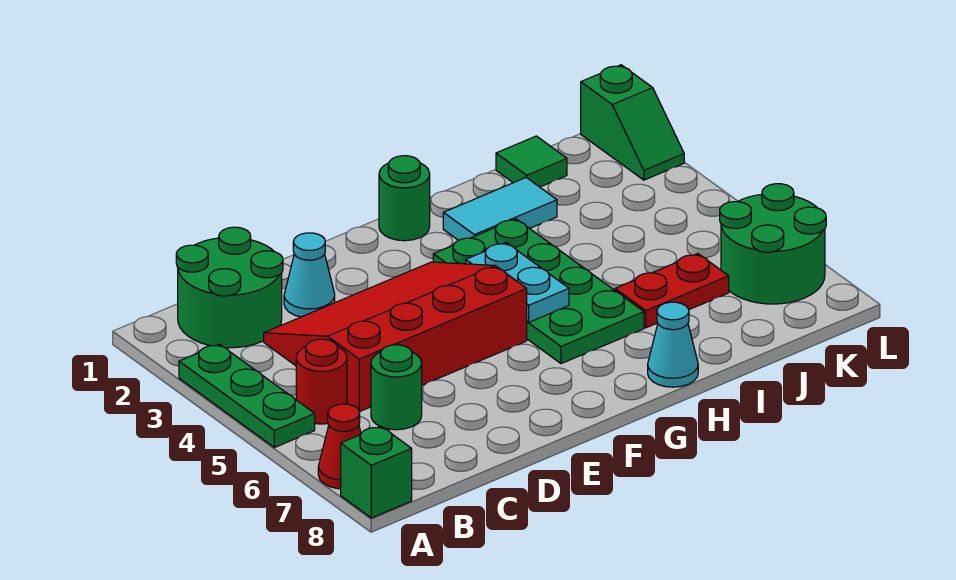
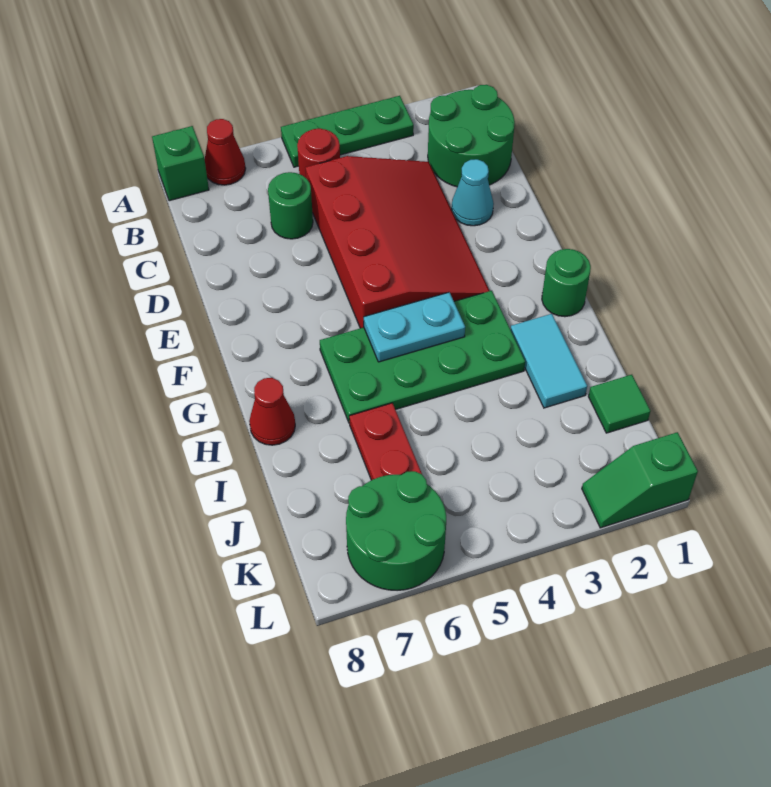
cyan 1x1 cone [648,302,698,387] -> red 1x1 cone [249,378,295,445]

